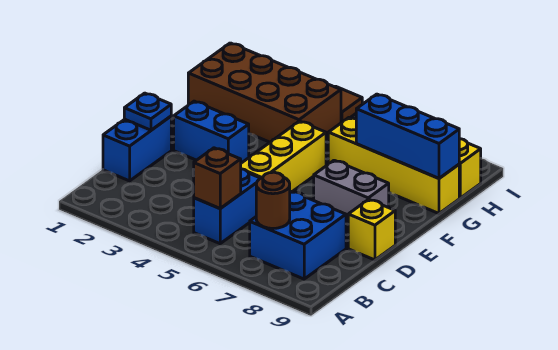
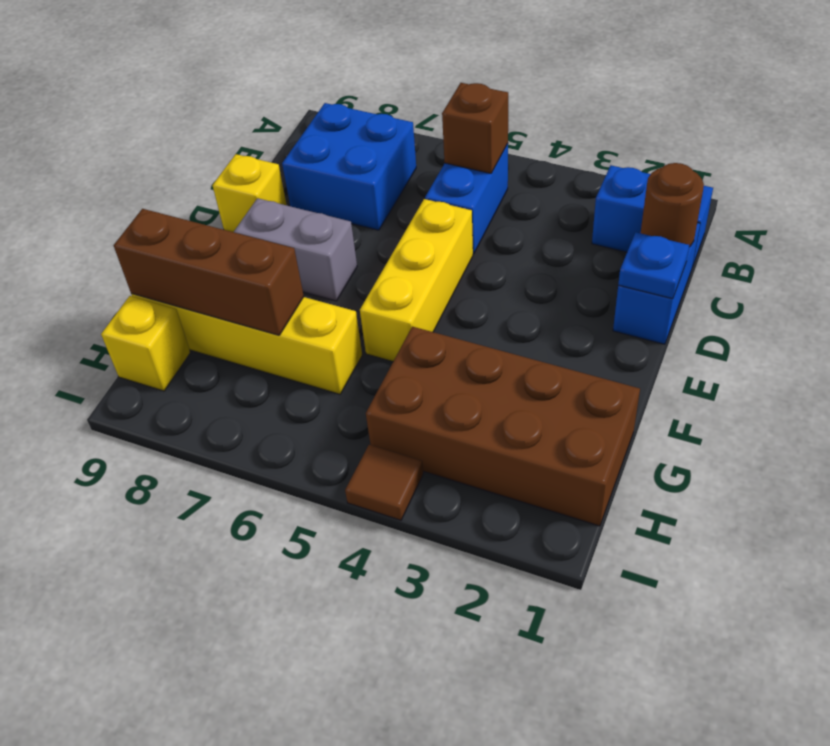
brown 1x1 round brick [256,172,290,228] -> brown 1x1 round brick moved to [641,163,704,247]
blue 1x2 brick [174,101,249,163] -> blue 1x2 brick moved to [592,165,713,267]
blue 1x3 brick [356,94,459,178] -> brown 1x3 brick [114,209,304,335]

